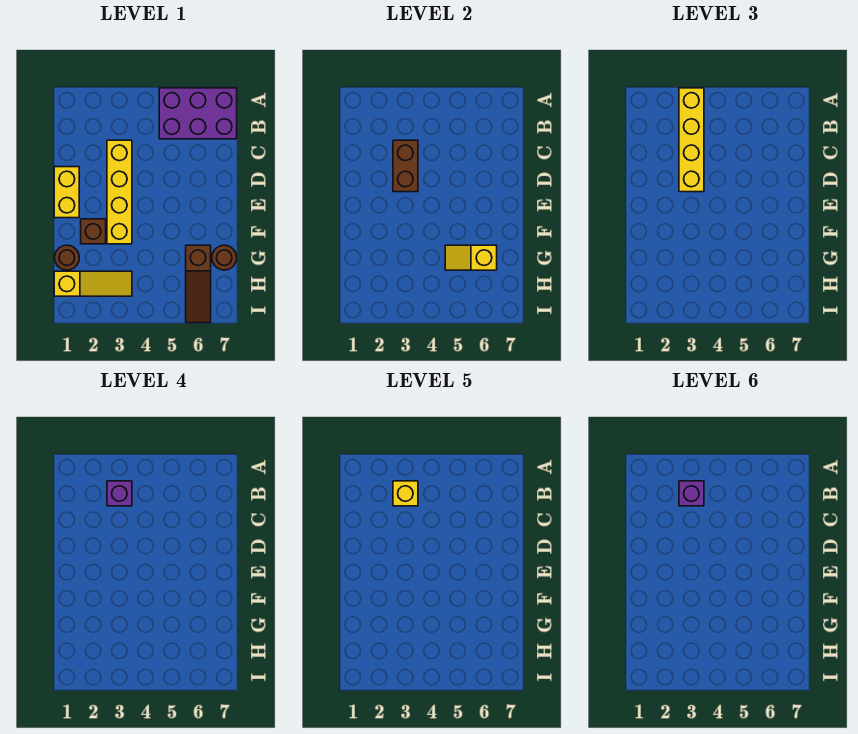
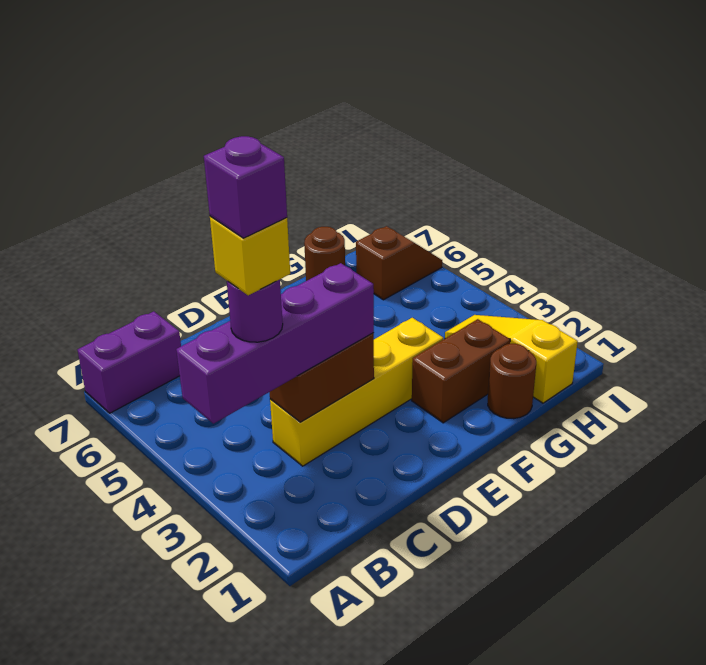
yellow 1x4 brick [679,88,704,192] -> purple 1x4 brick [176,263,374,424]
purple 2x3 brick [159,88,237,139] -> purple 1x2 brick [78,311,181,413]
purple 1x1 brick [107,481,132,506] -> purple 1x1 round brick [227,280,283,342]
yellow 1x2 brick [54,167,79,218] -> none
brown 1x1 brick [81,219,106,244] -> brown 1x2 brick [412,319,510,423]
yellow 1x2 slope [445,245,497,270] -> none
brown 1x3 slope [186,245,211,323] -> brown 1x2 slope [356,226,442,300]

